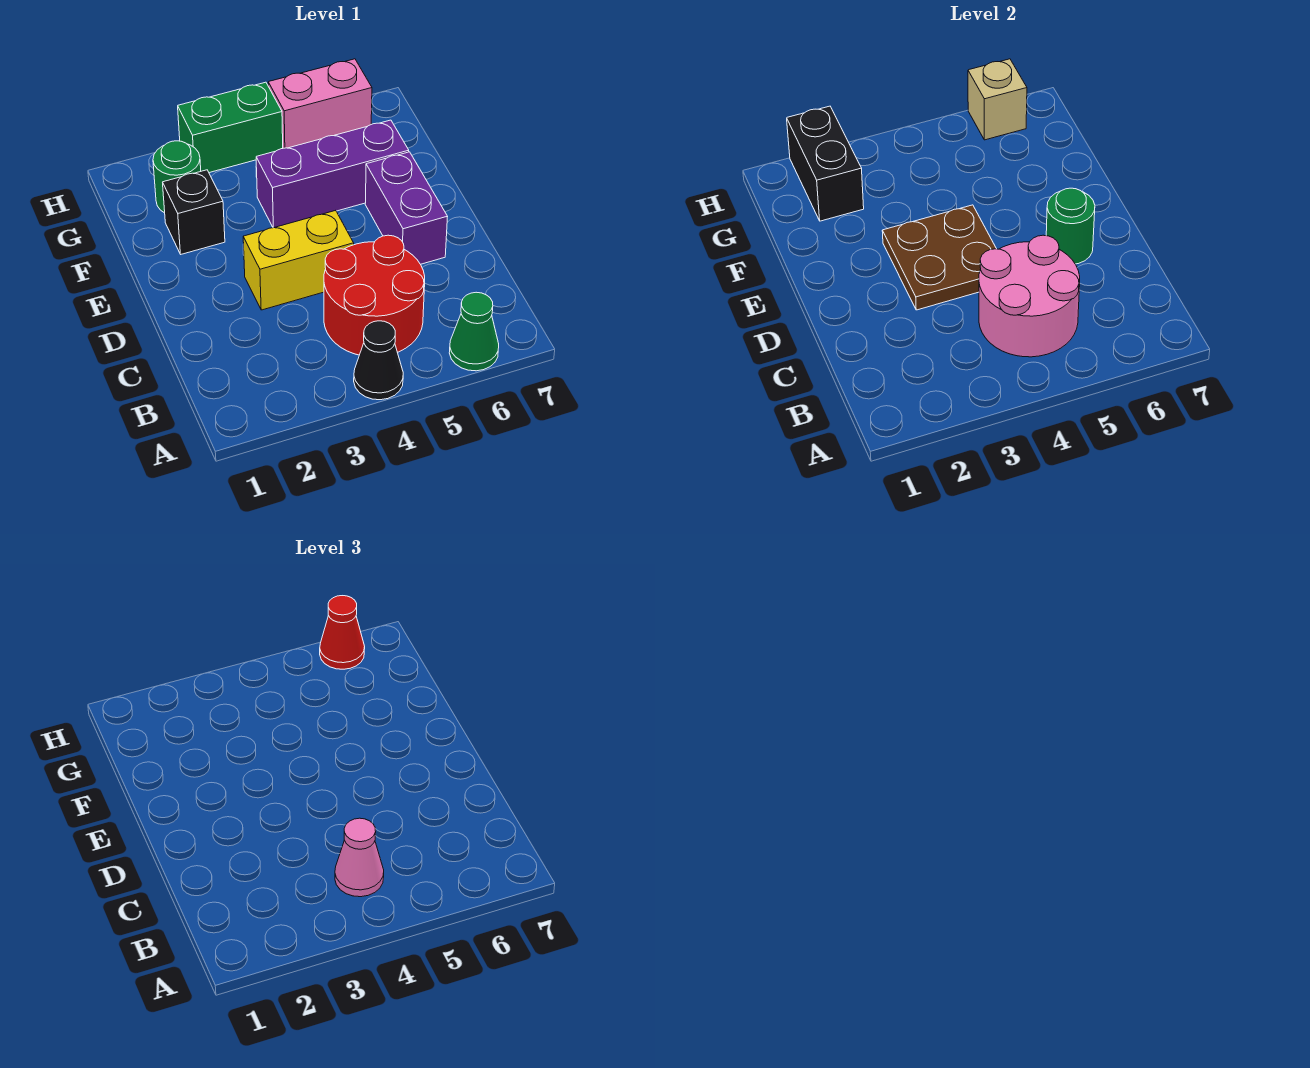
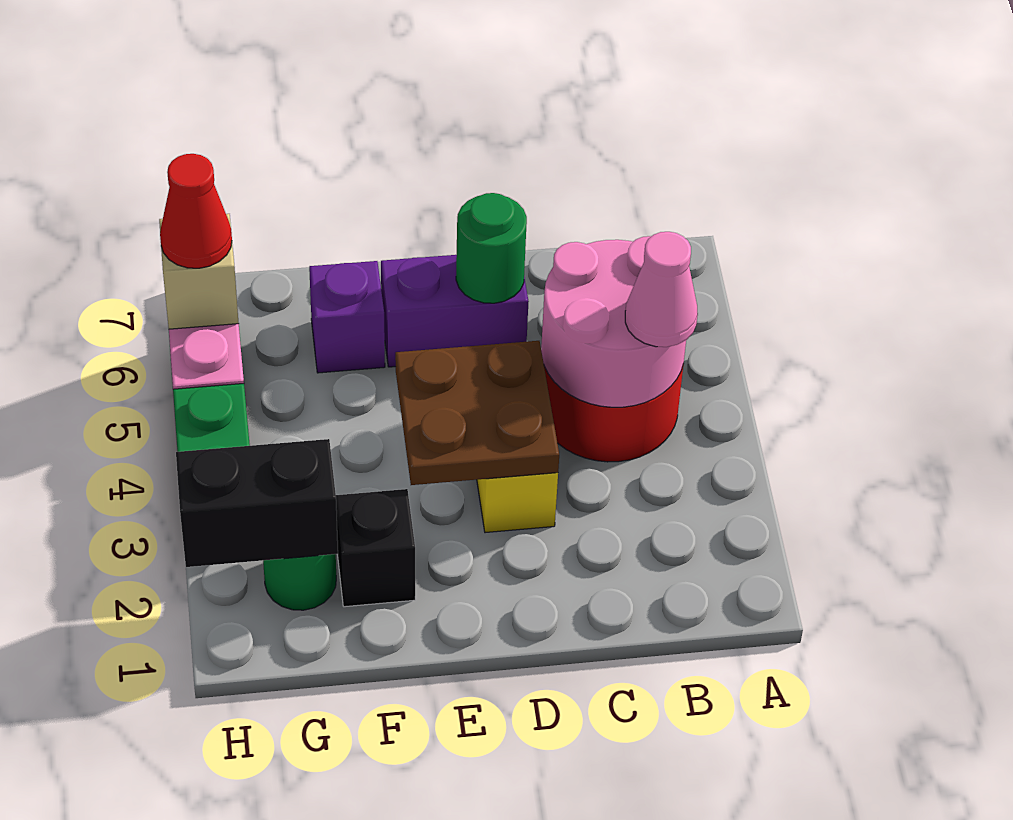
black 1x1 cone [354,321,403,400] -> none
green 1x1 cone [449,292,499,371] -> none
purple 1x3 brick [256,120,409,228] -> purple 1x1 brick [309,261,385,373]

